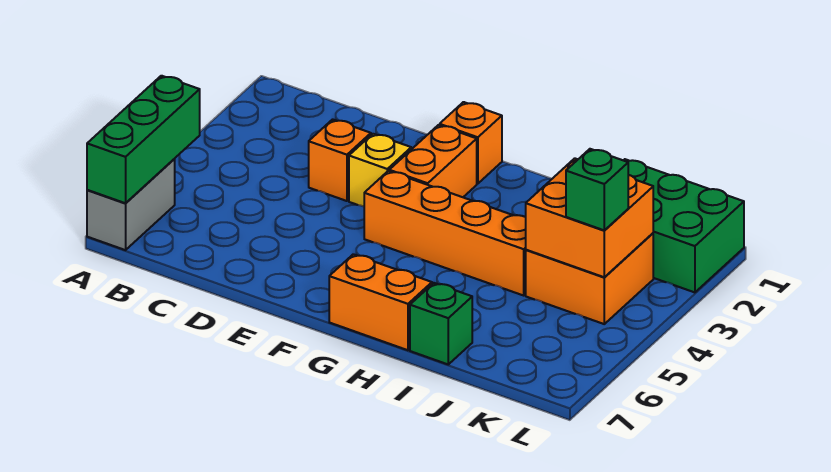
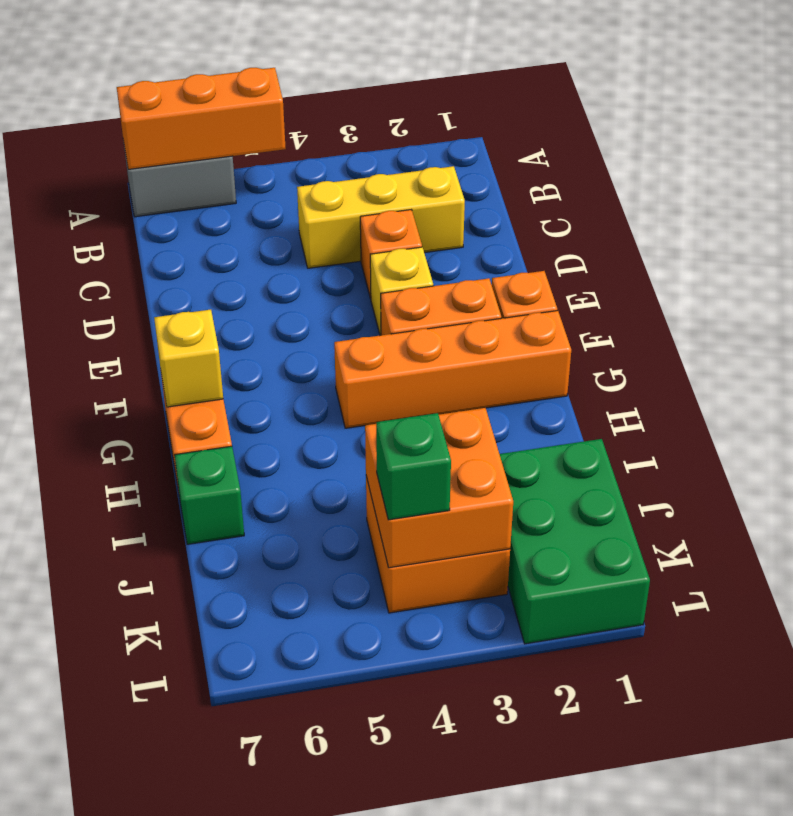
green 1x3 brick [87,76,200,203] -> orange 1x3 brick [117,68,286,169]
none -> yellow 1x3 brick [297,166,465,268]
orange 1x4 brick [364,171,526,295] -> orange 1x4 brick turned to [334,311,571,428]
none -> yellow 1x1 brick [154,310,223,407]

